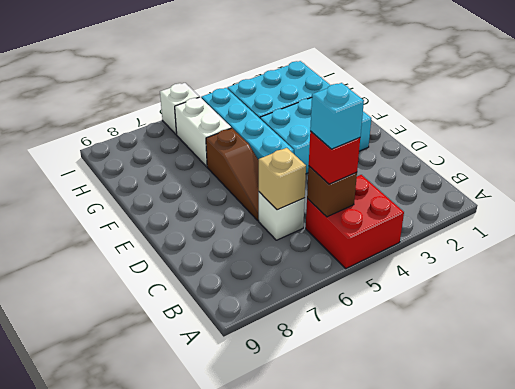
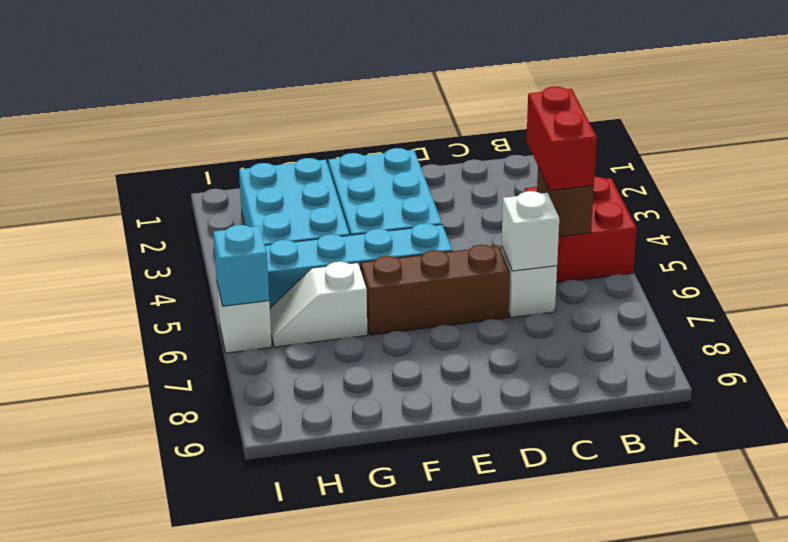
red 1x1 brick [309,131,360,184] -> red 1x2 brick [526,86,597,191]
cyan 1x1 brick [310,83,364,149] -> cyan 1x1 brick moved to [213,225,269,306]
tan 1x1 brick [259,148,306,210] -> white 1x1 brick [502,191,559,271]
brown 1x3 slope [206,128,259,220] -> brown 1x3 brick [361,245,510,335]
white 1x2 brick [175,97,231,167] -> white 1x2 slope [270,262,367,347]

